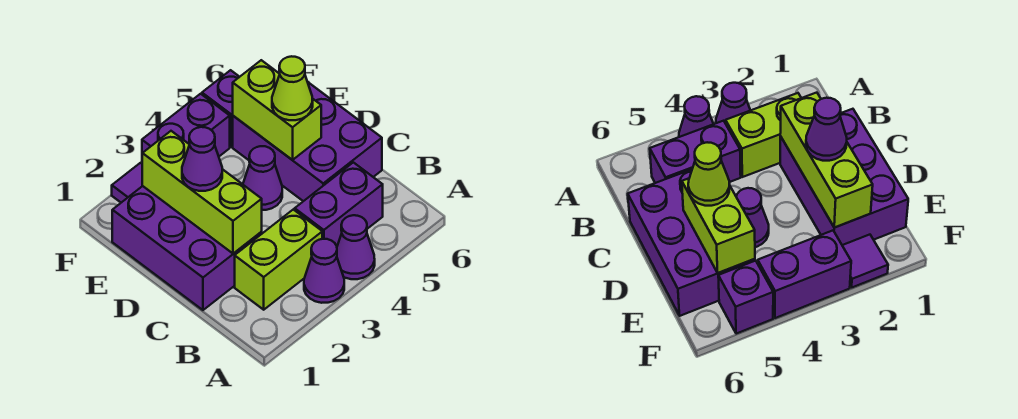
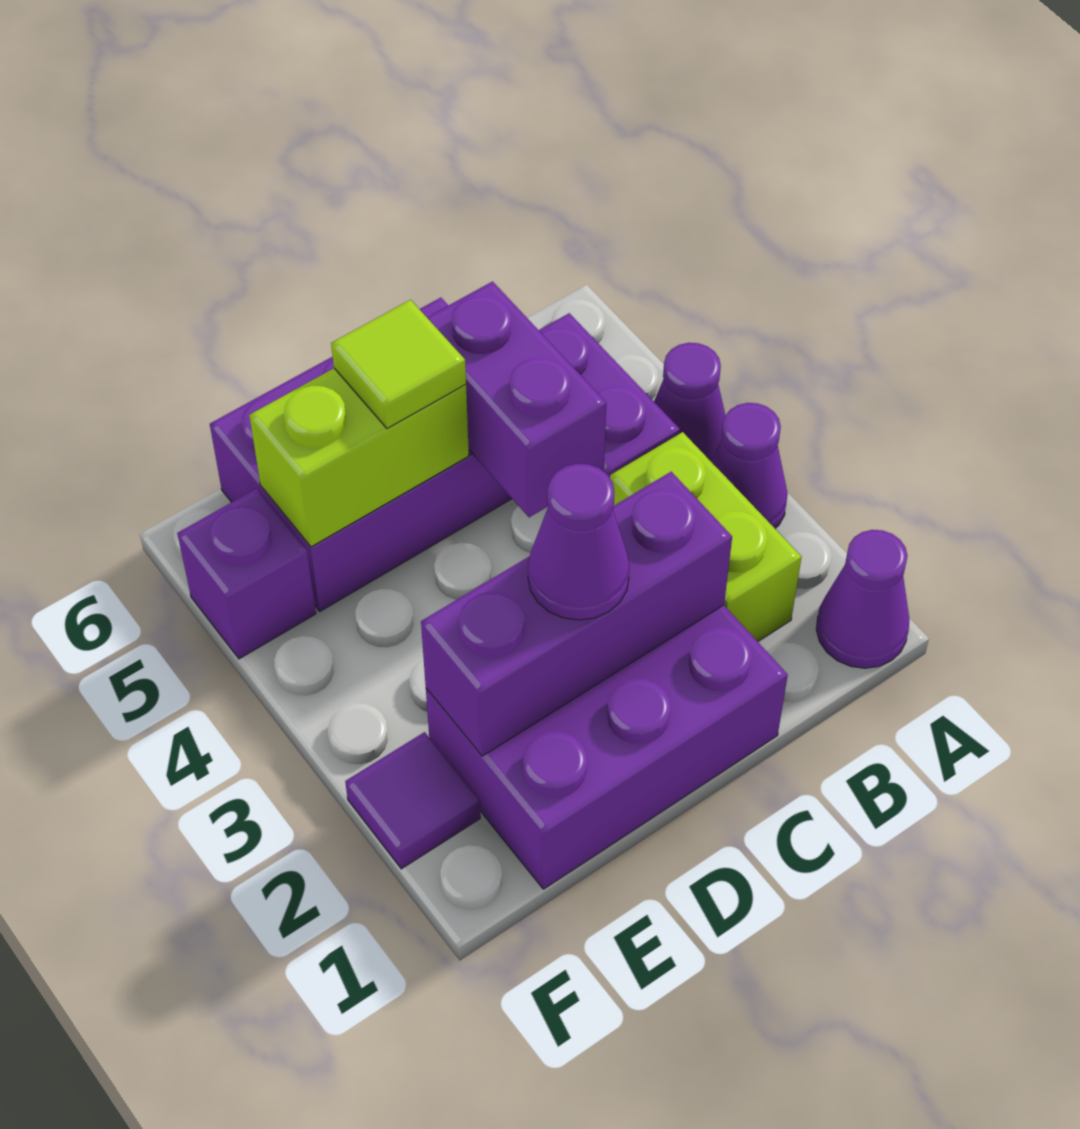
lime 1x3 brick [142,131,262,254] -> purple 1x3 brick [421,472,732,756]
purple 1x1 cone [243,146,282,210] -> purple 1x1 cone moved to [816,530,909,668]
lime 1x1 cone [272,56,313,120] -> lime 1x1 tile [331,300,466,428]
purple 1x2 brick [142,94,230,156] -> purple 1x2 brick moved to [427,282,606,517]

